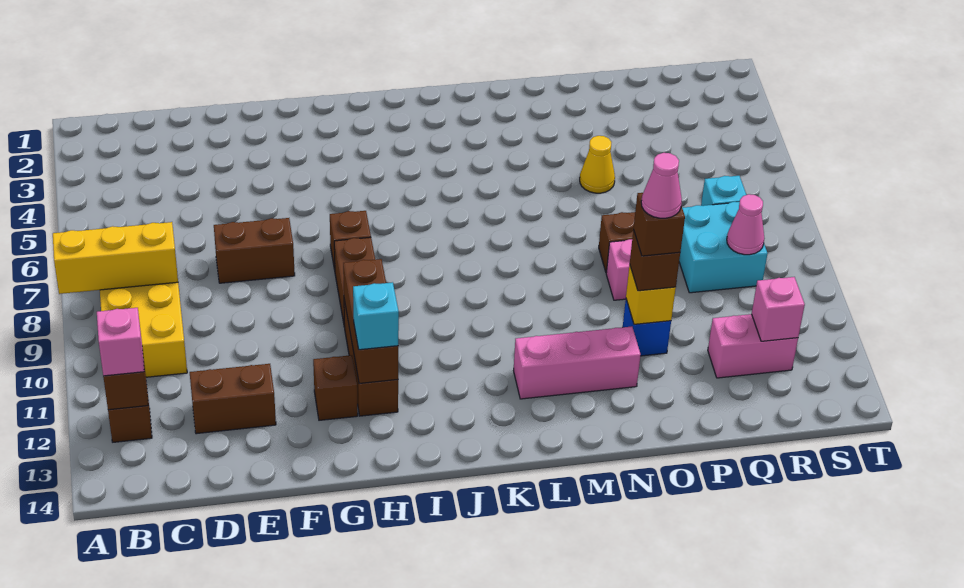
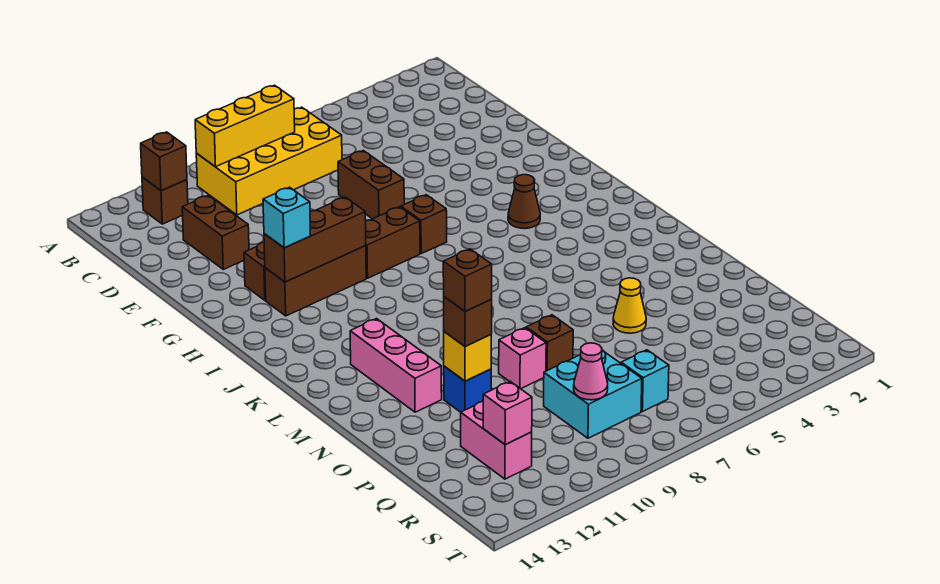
yellow 1x3 brick [53,222,178,294] -> yellow 1x3 brick turned to [195,85,295,167]
pink 1x1 brick [97,308,144,376] -> none
none -> brown 1x1 cone [508,175,540,229]
pink 1x1 cone [641,153,682,218] -> none

